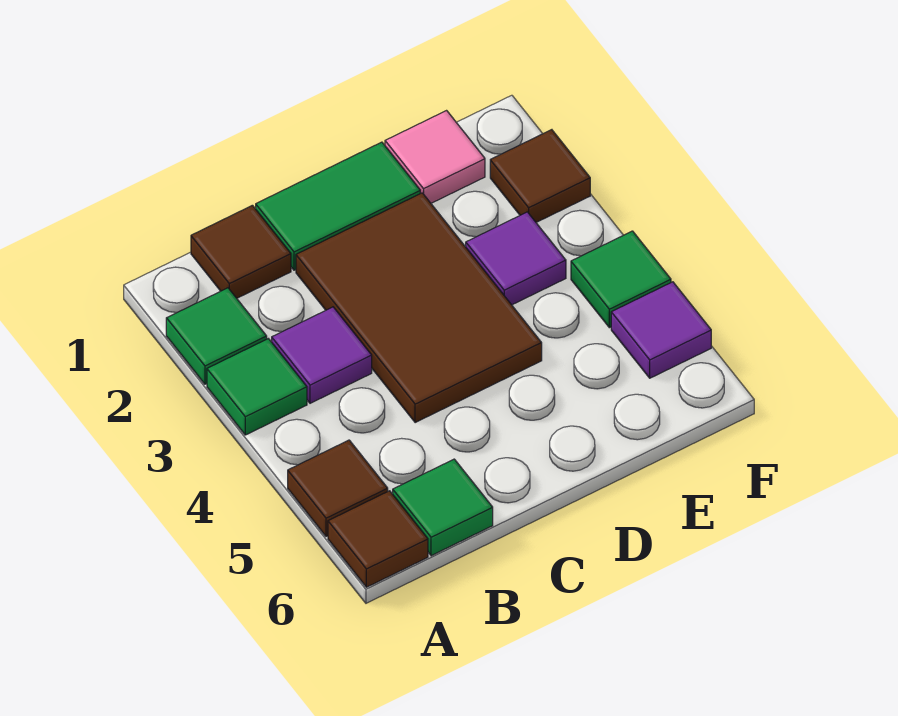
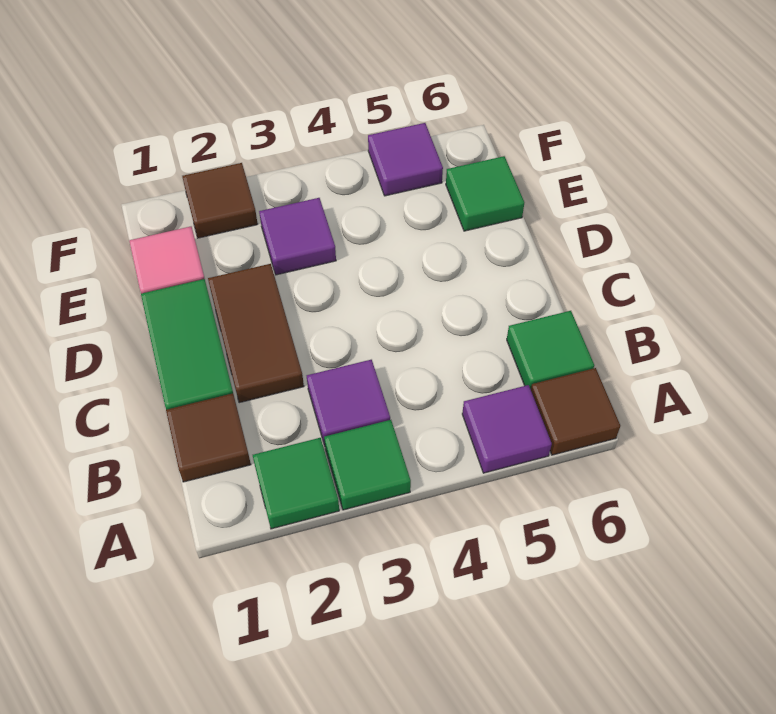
brown 1x1 tile [288,440,388,537] -> purple 1x1 tile [462,385,552,473]
brown 2x3 tile [296,193,542,423] -> brown 1x2 tile [208,264,304,403]
green 1x1 tile [571,231,671,328] -> green 1x1 tile moved to [446,156,524,231]

